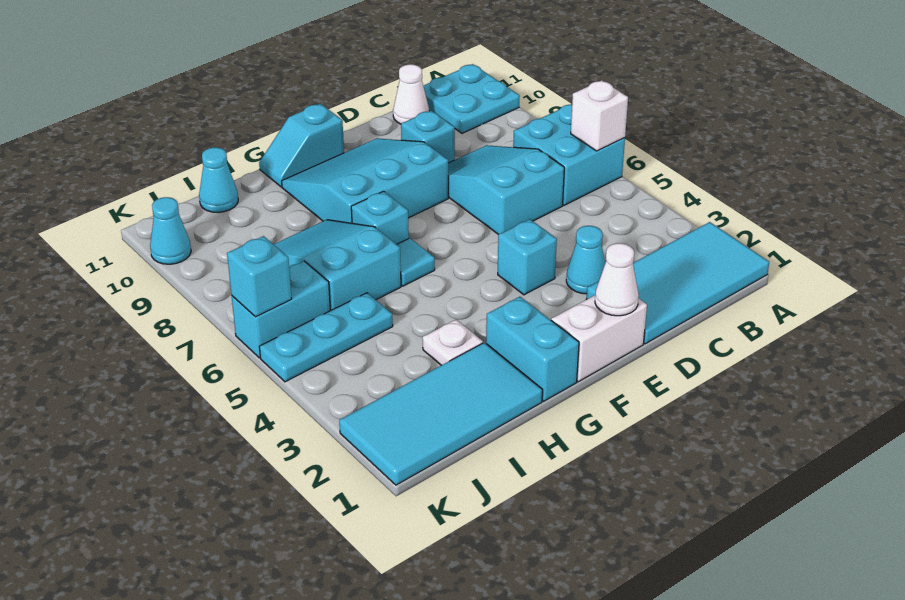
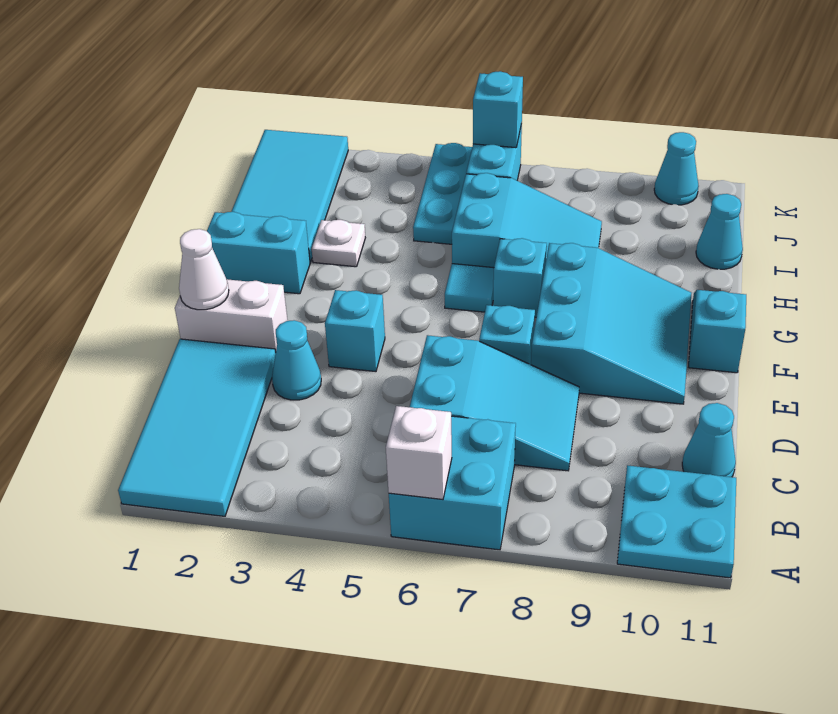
white 1x1 cone [393,64,429,124] -> cyan 1x1 cone [682,403,736,477]
cyan 1x1 brick [401,111,455,163] -> cyan 1x1 brick moved to [479,305,535,365]
white 1x2 brick [551,295,647,382] -> white 1x2 brick turned to [175,279,288,352]

